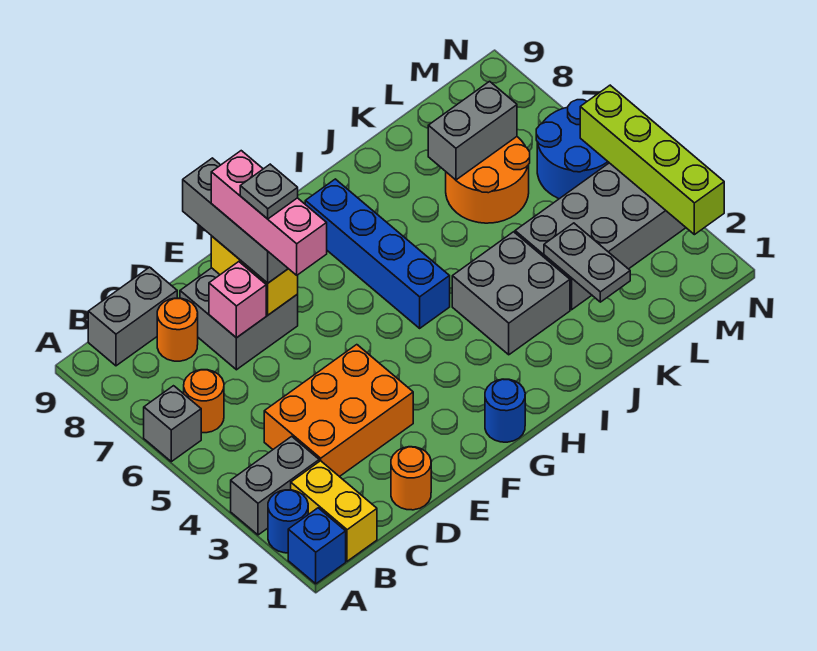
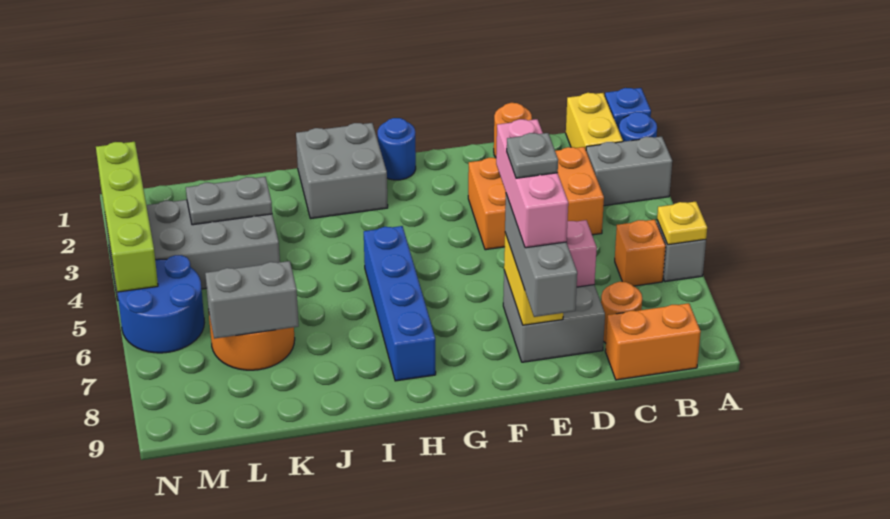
none -> yellow 1x1 plate [657,202,707,245]
orange 1x1 round brick [184,370,224,433] -> orange 1x1 brick [615,220,666,286]
grey 1x2 brick [88,267,177,366] -> orange 1x2 brick [605,303,701,380]
grey 2x2 brick [452,232,570,355] -> grey 2x2 brick moved to [296,123,388,219]
grey 1x2 plate [544,223,630,302] -> grey 1x2 plate turned to [186,177,272,225]

